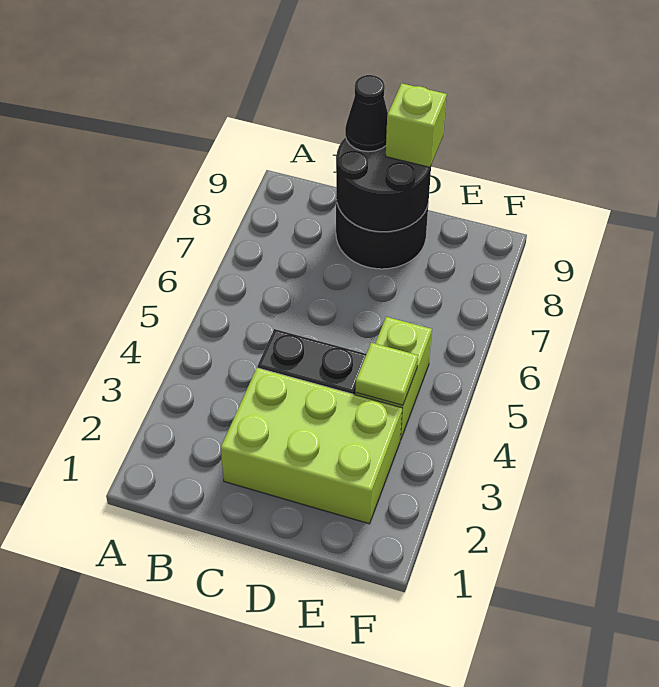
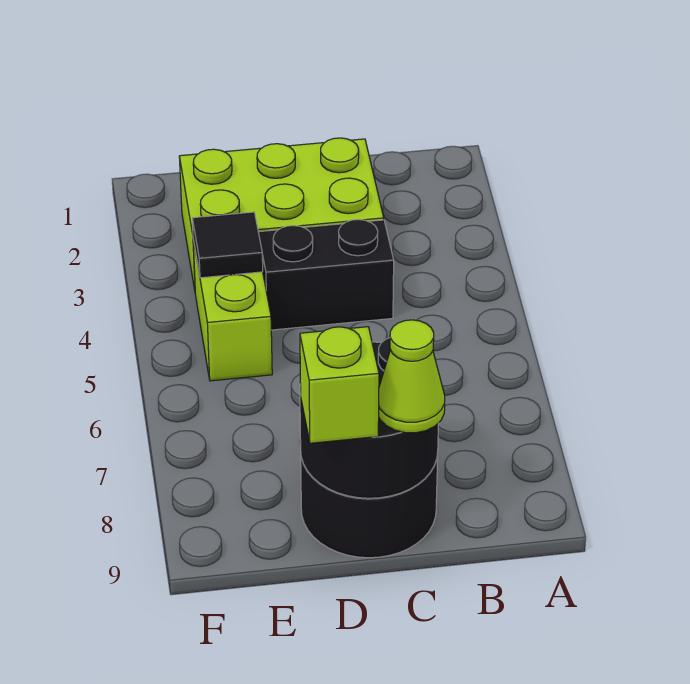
black 1x1 cone [345,75,388,152] -> lime 1x1 cone [379,320,445,433]
lime 1x1 tile [355,343,418,405] -> black 1x1 tile [192,212,263,278]

